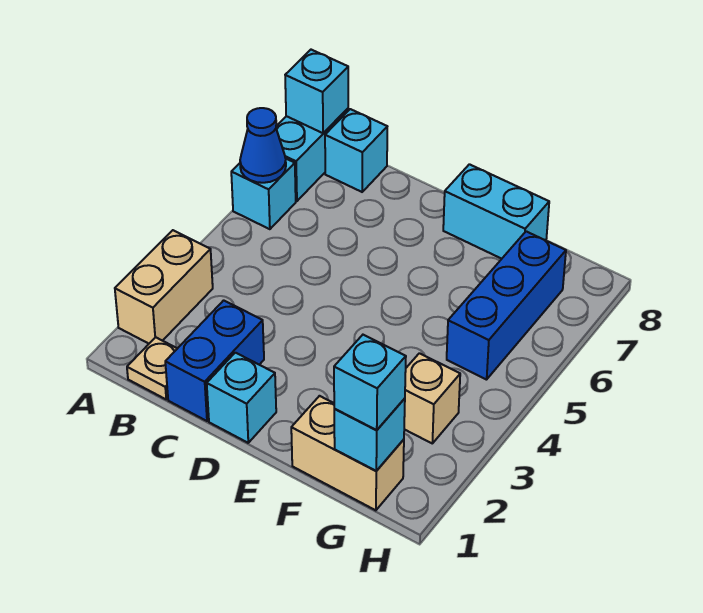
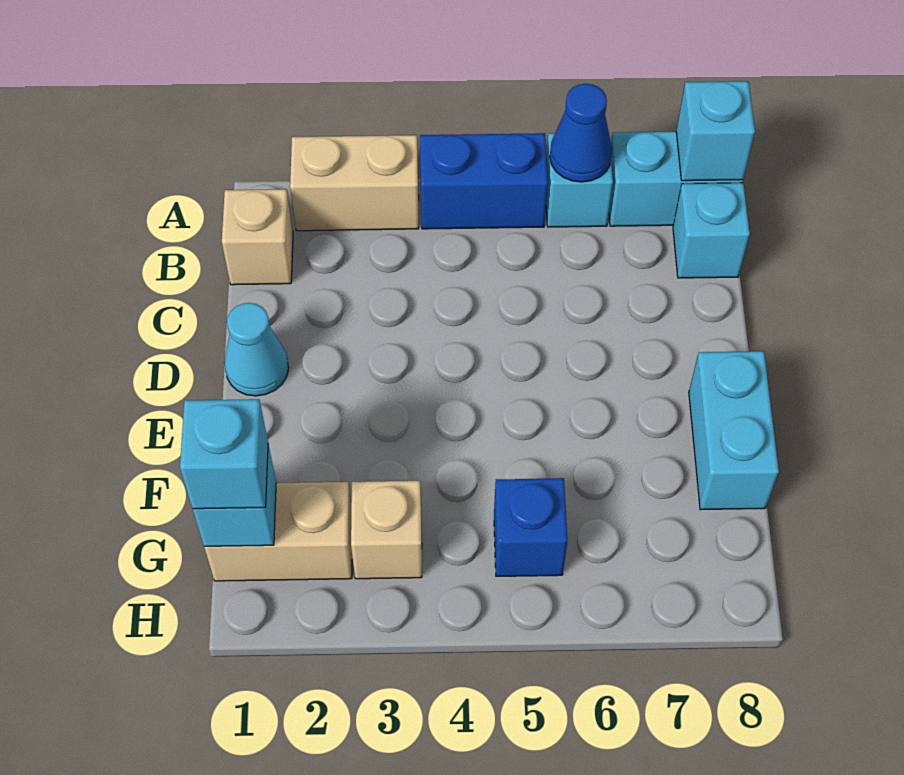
tan 1x1 plate [127,337,177,399] -> tan 1x1 brick [222,189,293,285]
blue 1x2 brick [165,300,264,421] -> blue 1x2 brick moved to [420,133,548,229]
cyan 1x1 brick [207,353,276,443] -> cyan 1x1 cone [224,303,289,396]
tan 1x2 brick [291,396,404,510] -> tan 1x2 brick turned to [204,482,352,581]
blue 1x3 brick [447,231,566,380] -> blue 1x1 brick [494,478,567,576]

